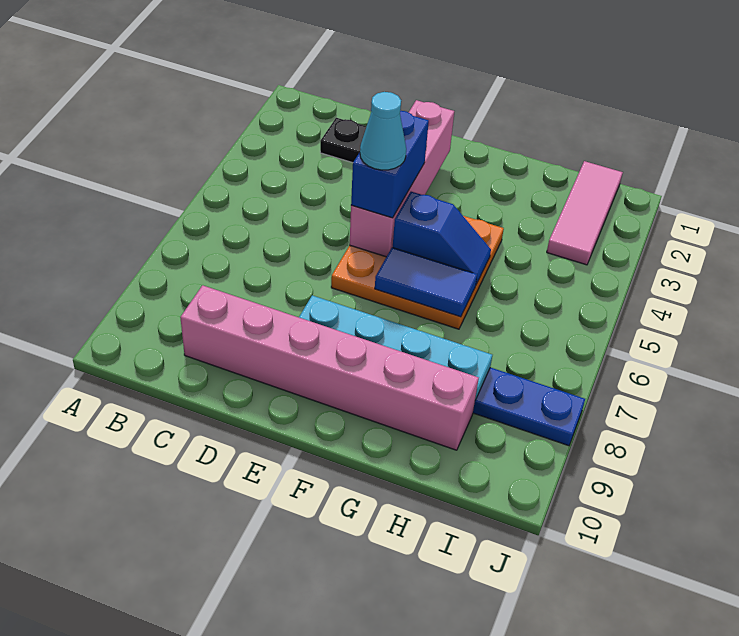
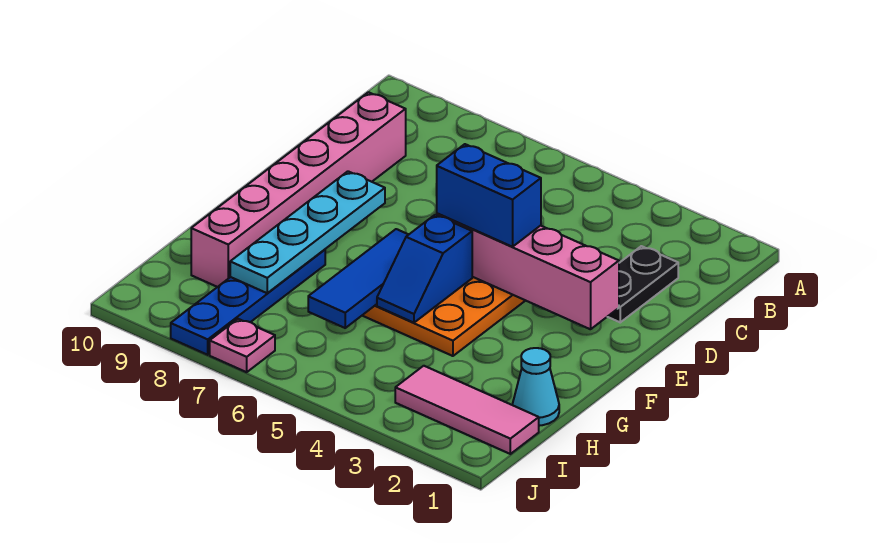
cyan 1x1 cone [360,92,406,170] -> cyan 1x1 cone moved to [513,348,559,426]
blue 1x2 tile [375,247,477,317] -> blue 1x3 tile [308,229,409,328]
none -> pink 1x1 plate [210,319,275,372]

